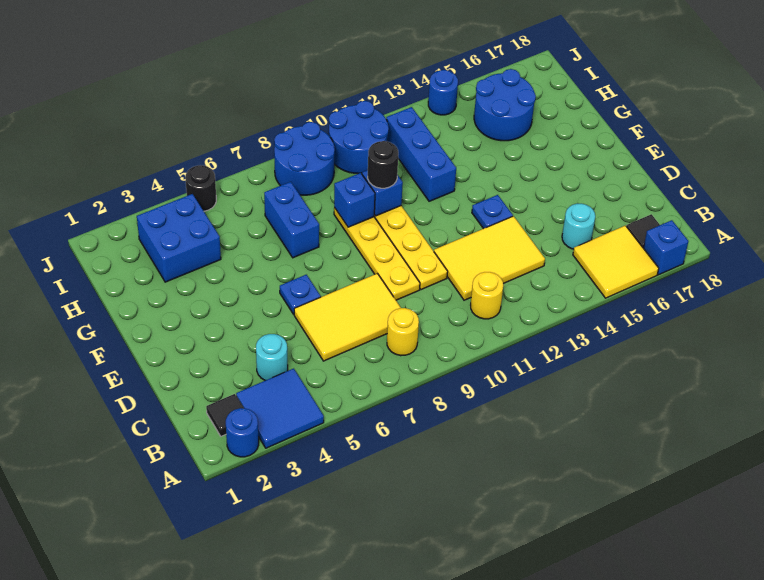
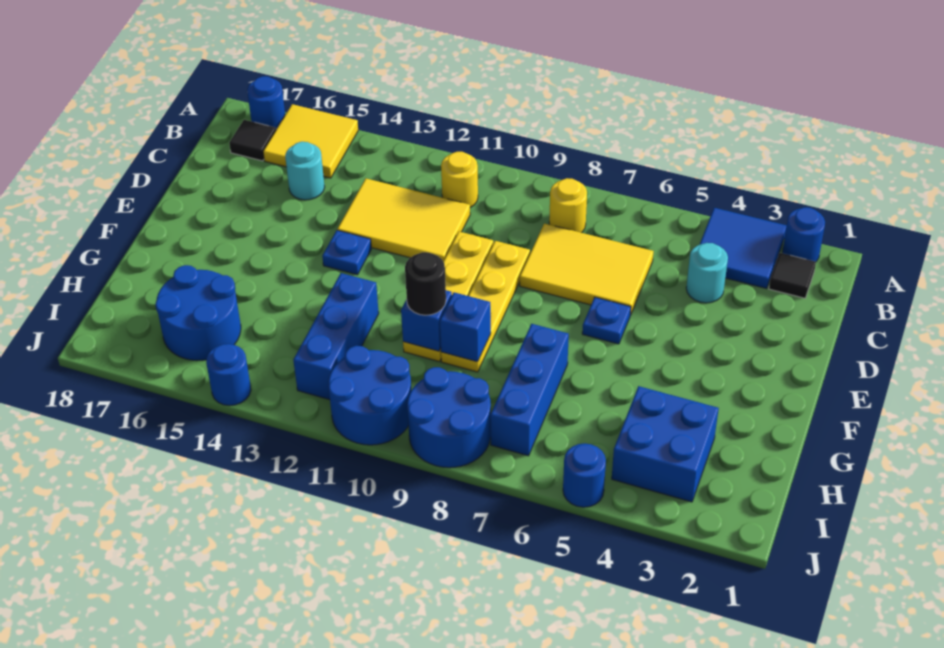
blue 1x1 brick [643,220,689,275] -> blue 1x1 round brick [247,76,285,129]
blue 1x2 brick [264,182,319,258] -> blue 1x3 brick [490,324,569,456]
black 1x1 round brick [185,165,216,211] -> blue 1x1 round brick [563,444,606,507]

